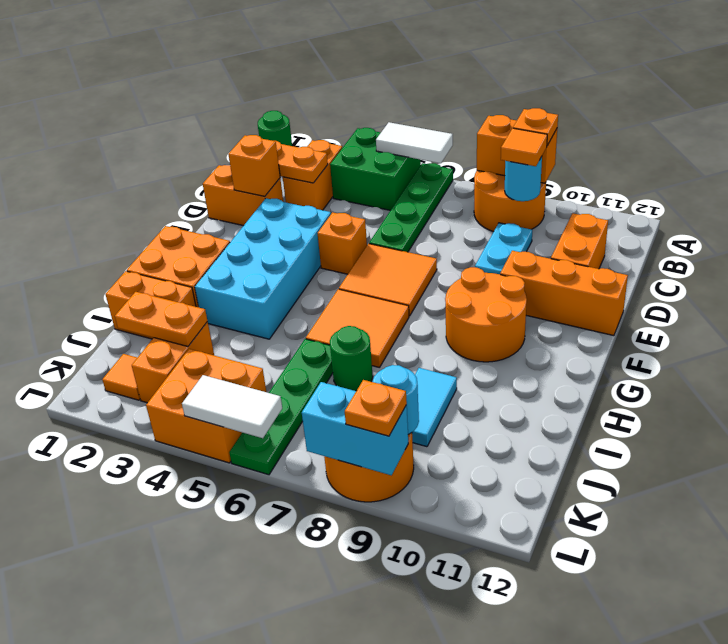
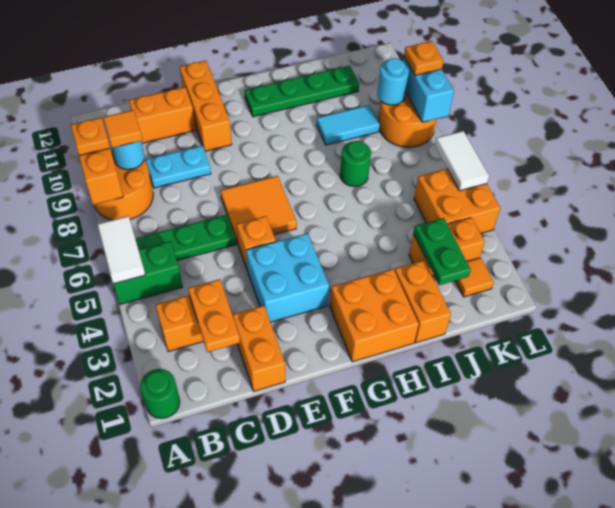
green 2x2 brick [330,128,421,210] -> green 1x2 brick [113,241,182,304]
orange 1x1 brick [228,135,280,197] -> none
cyan 2x4 brick [195,198,331,339] -> cyan 2x2 brick [246,233,329,322]
orange 2x2 round brick [445,267,527,362] -> none
orange 2x2 tile [306,289,409,368] -> none
green 1x4 plate [229,339,333,475] -> green 1x4 plate moved to [244,66,359,117]
orange 1x2 plate [115,292,207,347] -> green 1x2 plate [413,218,471,285]

